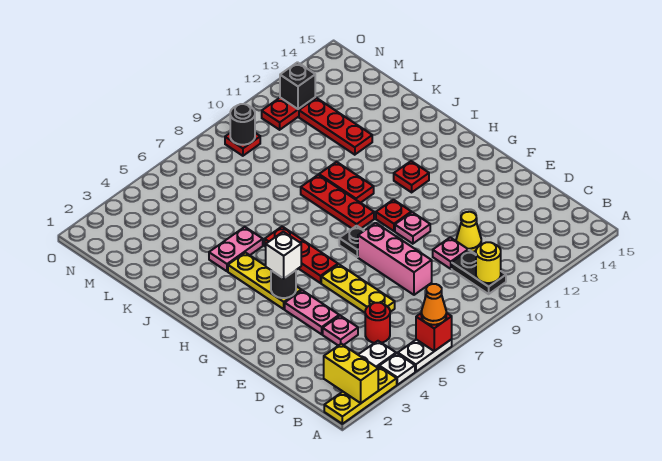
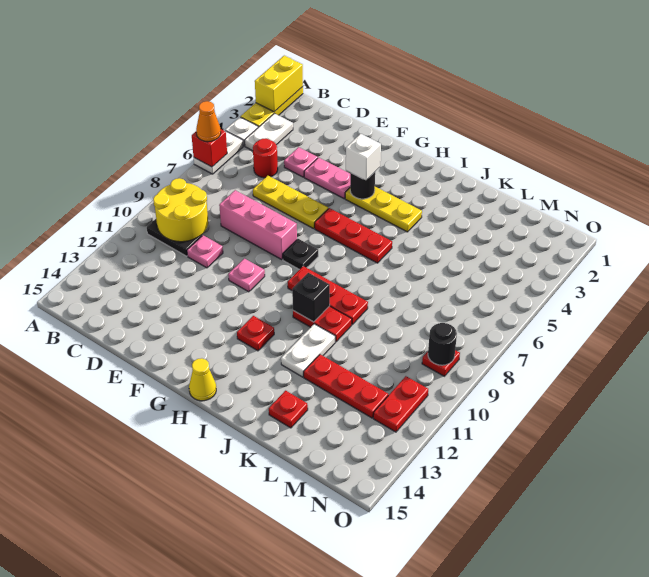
yellow 1x2 brick [324,344,378,403] -> yellow 1x2 brick turned to [255,56,303,112]
yellow 1x1 round brick [476,242,501,283] -> yellow 2x2 round brick [153,178,208,242]
yellow 1x1 cone [456,212,481,252] -> yellow 1x1 cone moved to [189,358,216,401]
red 1x1 plate [376,200,411,231] -> red 1x1 plate moved to [269,391,308,428]
pink 1x2 plate [209,227,263,271] -> none
none -> white 1x2 plate [281,324,335,377]
black 1x1 brick [280,62,315,109] -> black 1x1 brick moved to [292,273,330,322]

